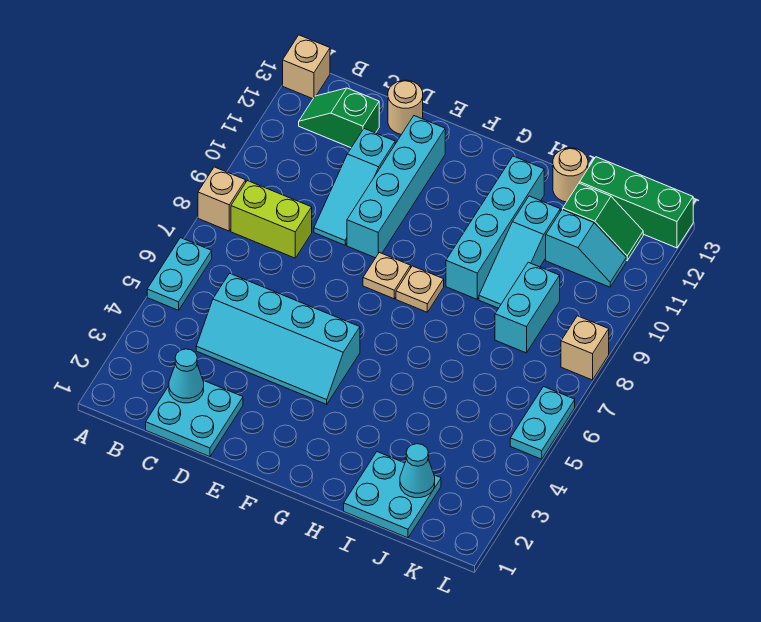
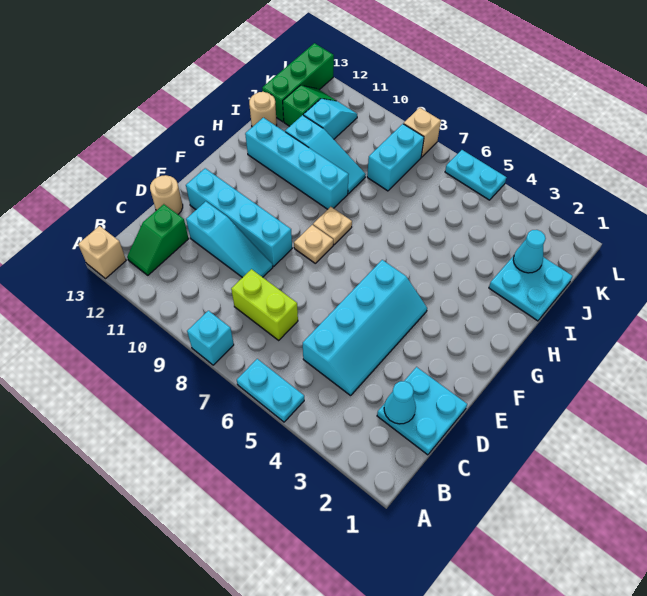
tan 1x1 brick [198,167,246,231] -> cyan 1x1 brick [187,311,234,365]
lime 1x2 brick [231,181,312,258] -> lime 1x2 brick turned to [231,269,298,340]
cyan 1x2 brick [495,262,560,353] -> cyan 1x2 brick turned to [367,124,424,191]

